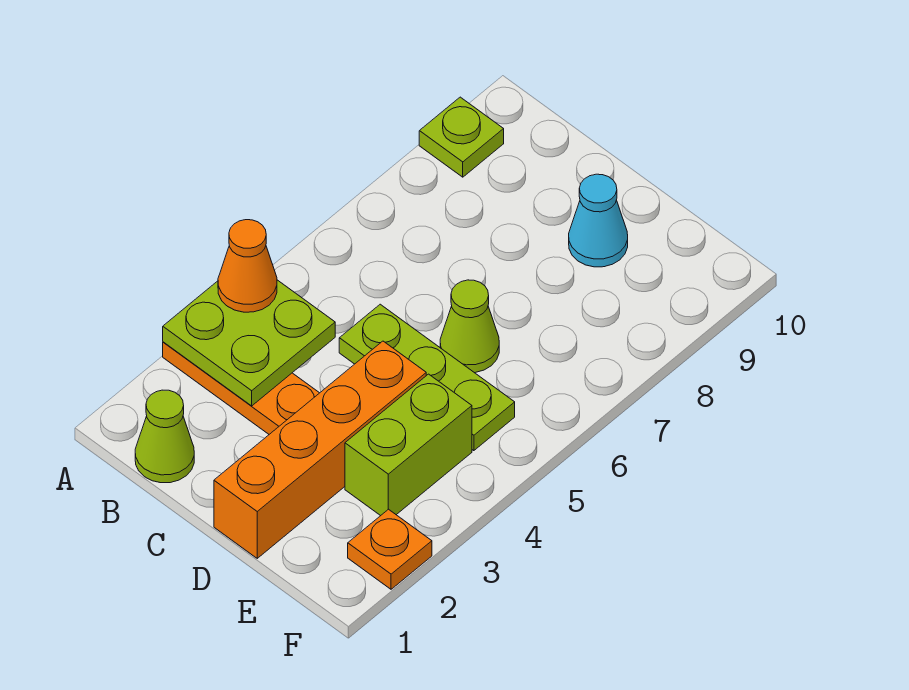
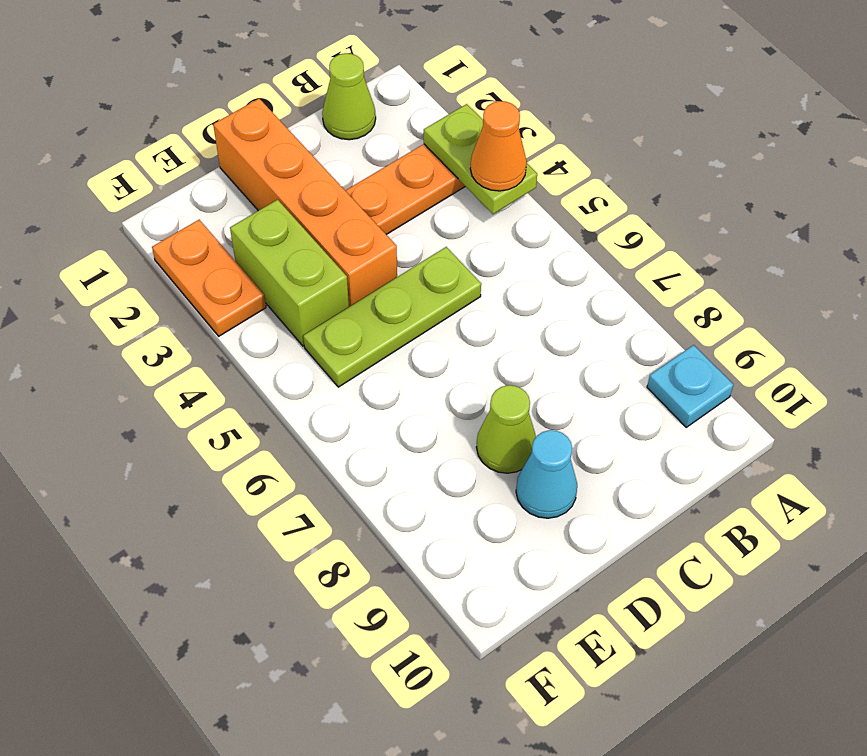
lime 2x2 plate [163,280,335,406] -> lime 1x2 plate [424,104,537,214]
lime 1x1 plate [419,97,504,177] -> cyan 1x1 plate [647,345,733,427]
lime 1x1 cone [440,280,499,373] -> lime 1x1 cone moved to [476,385,536,473]
orange 1x1 plate [348,509,432,589] -> orange 1x2 plate [152,220,266,336]

